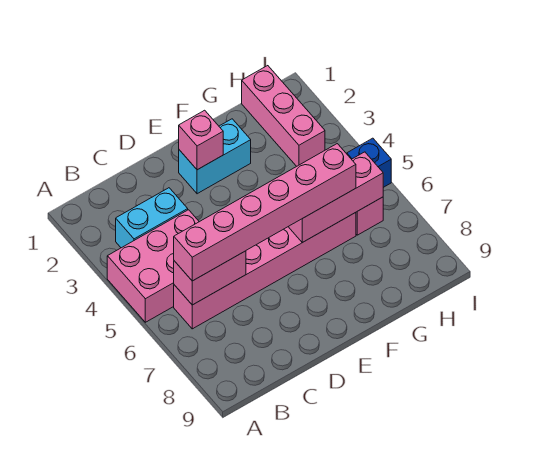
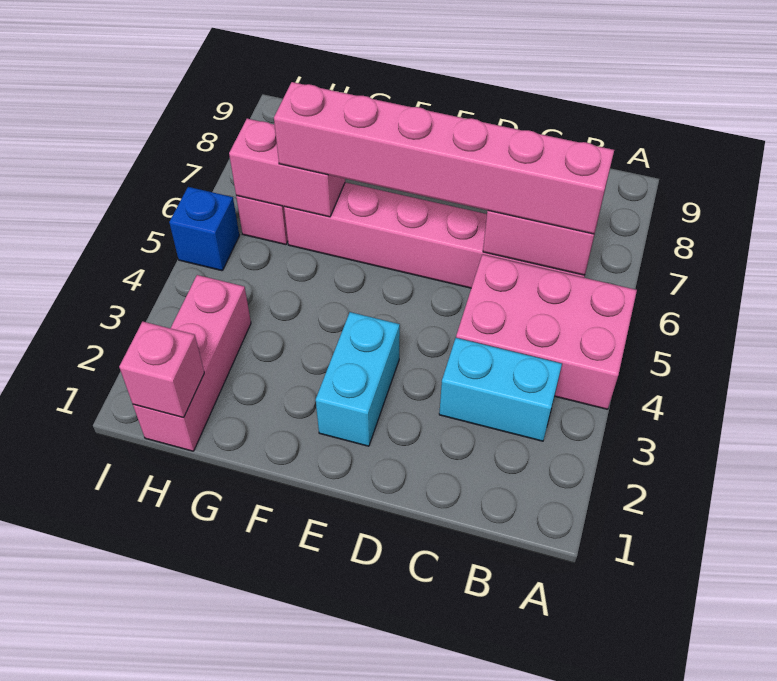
cyan 1x2 brick [179,119,251,194] -> cyan 1x2 brick turned to [316,312,400,446]
pink 1x1 brick [179,110,223,170] -> pink 1x1 brick moved to [119,322,204,418]
pink 1x3 brick [288,152,383,242] -> pink 1x2 brick [229,119,345,217]

